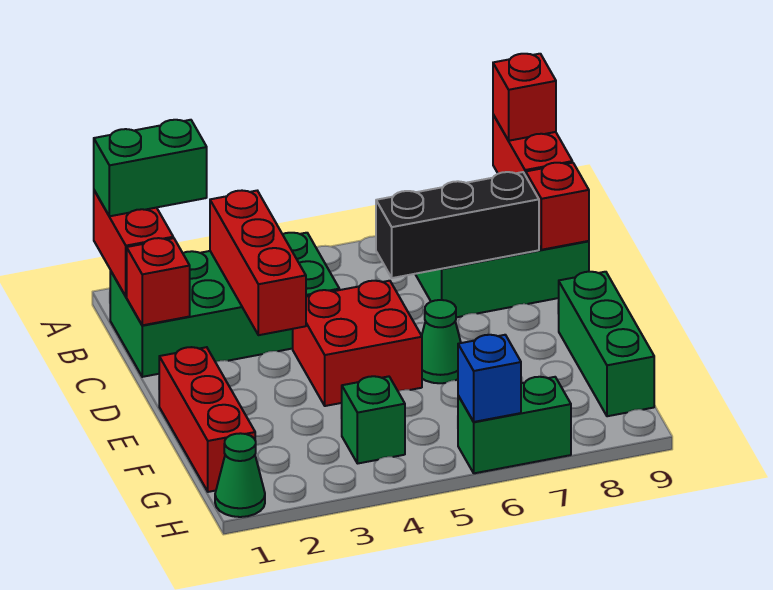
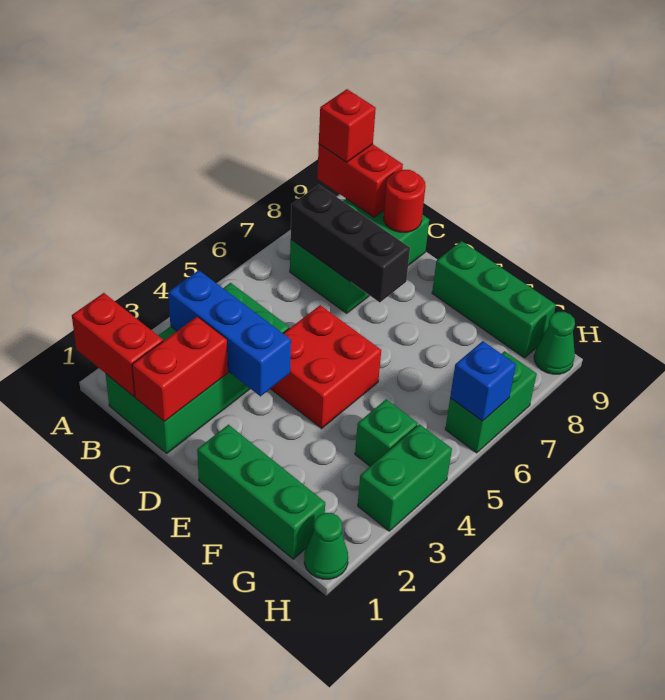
green 1x2 brick [94,120,207,216] -> green 1x2 brick moved to [358,424,452,531]
red 1x3 brick [210,191,306,335] -> blue 1x3 brick [168,270,291,396]
red 1x1 brick [127,238,190,325] -> red 1x2 brick [132,317,228,422]
black 1x3 brick [376,172,539,278] -> black 1x3 brick turned to [291,185,410,302]
red 1x1 brick [526,163,589,250] -> red 1x1 round brick [384,170,426,232]
red 1x3 brick [159,347,255,492] -> green 1x3 brick [197,425,325,559]
green 1x1 cone [422,300,461,383] -> green 1x1 cone moved to [534,312,575,374]

